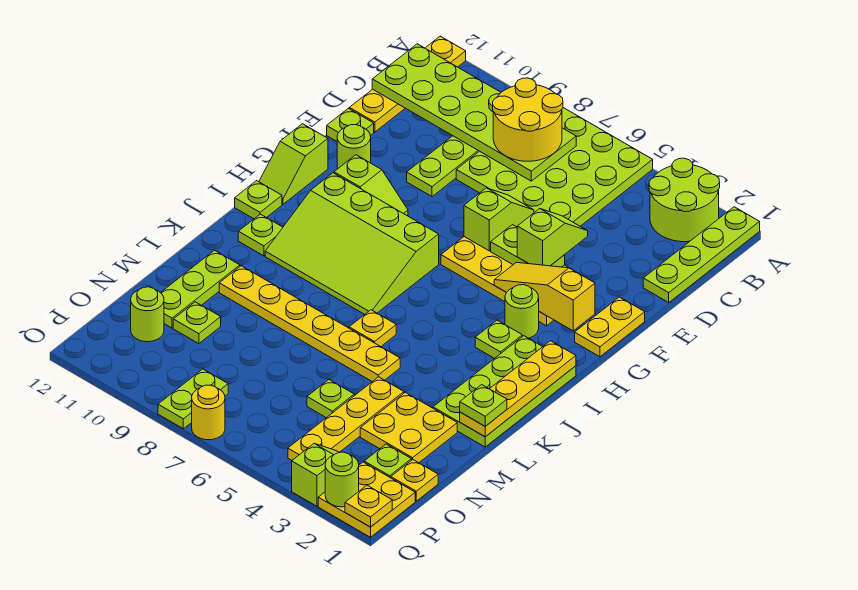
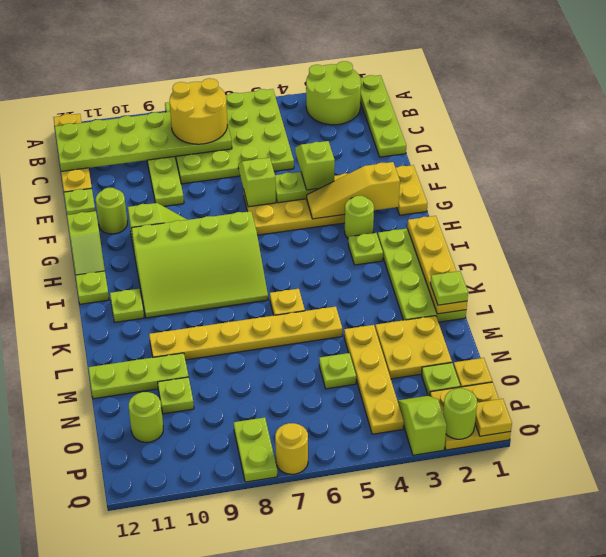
lime 1x3 plate [161,250,240,328] -> lime 1x3 plate turned to [88,353,189,399]

